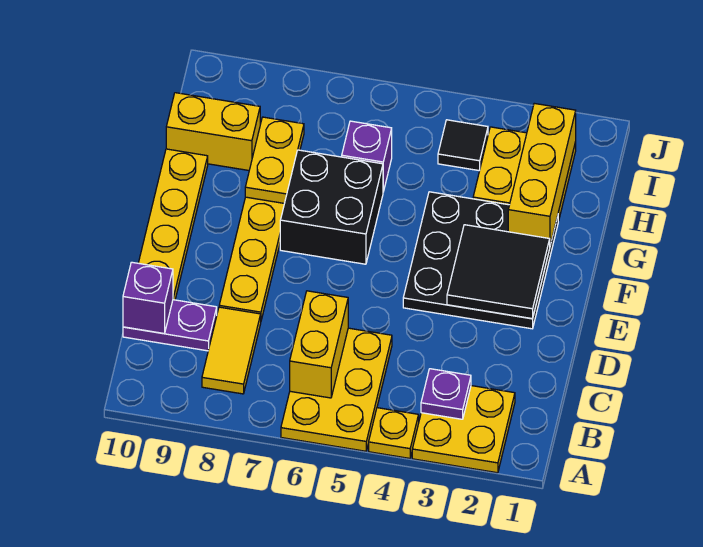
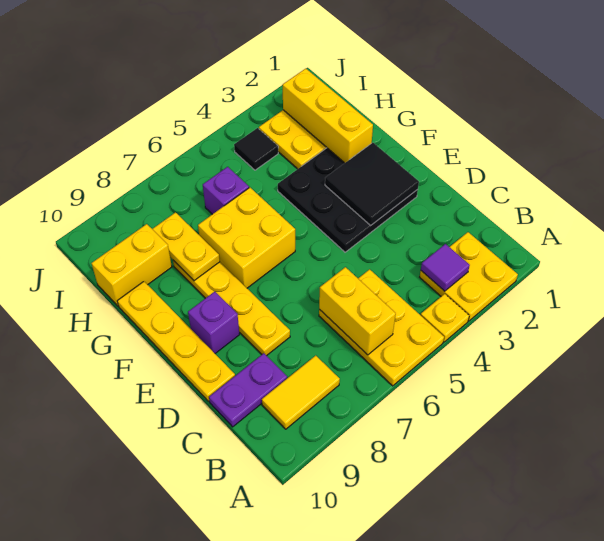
purple 1x1 plate [421,369,471,419] -> purple 1x1 tile [421,244,470,291]
yellow 1x2 tile [202,307,261,394] -> yellow 1x2 tile turned to [262,356,340,429]
purple 1x1 brick [123,262,173,334] -> purple 1x1 brick moved to [188,291,239,353]
black 2x2 brick [280,150,383,264] -> yellow 2x2 brick [198,188,295,288]

